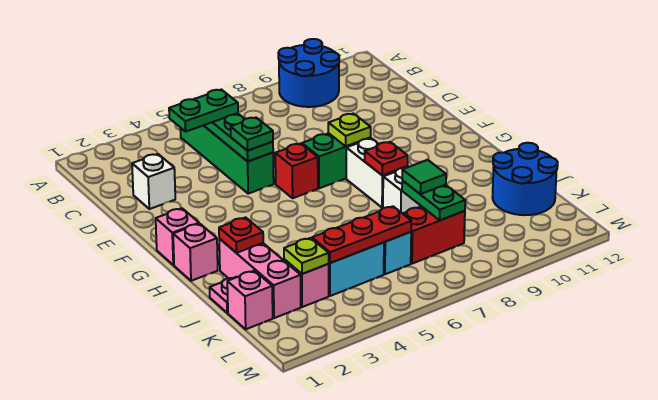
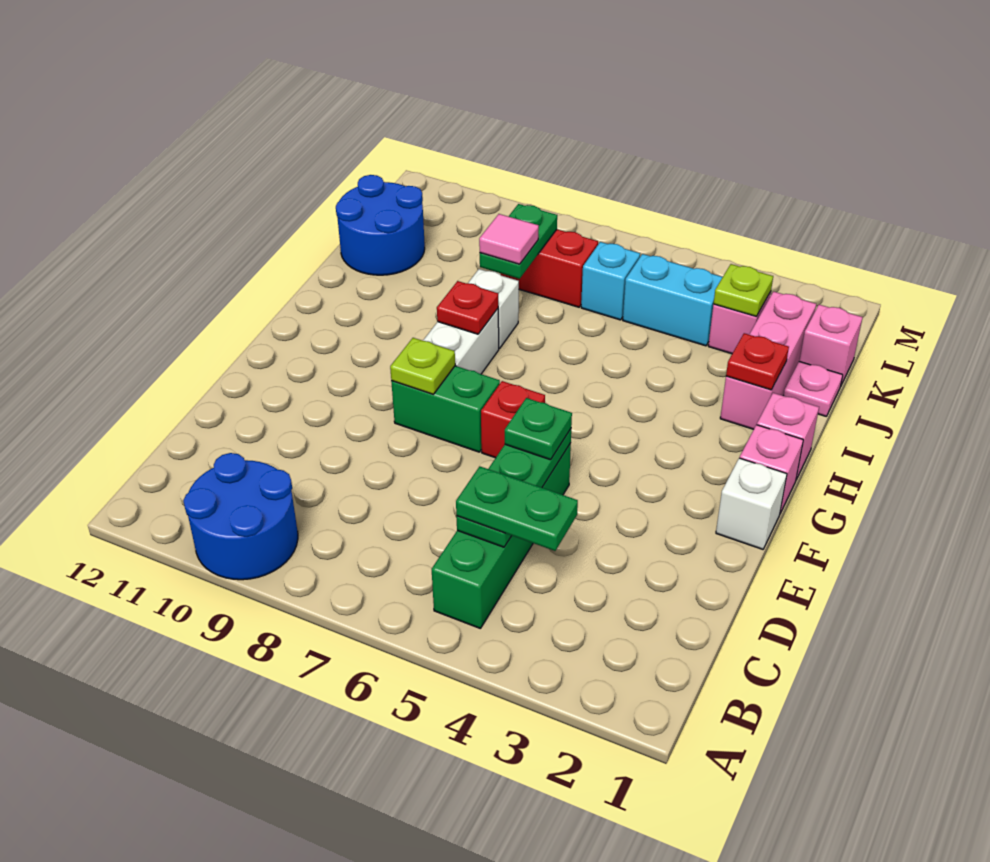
white 1x1 brick [132,154,175,209] -> white 1x1 brick moved to [716,458,787,549]
green 1x1 tile [402,160,446,194] -> pink 1x1 tile [479,214,539,264]
red 1x3 plate [312,206,411,263] -> none

